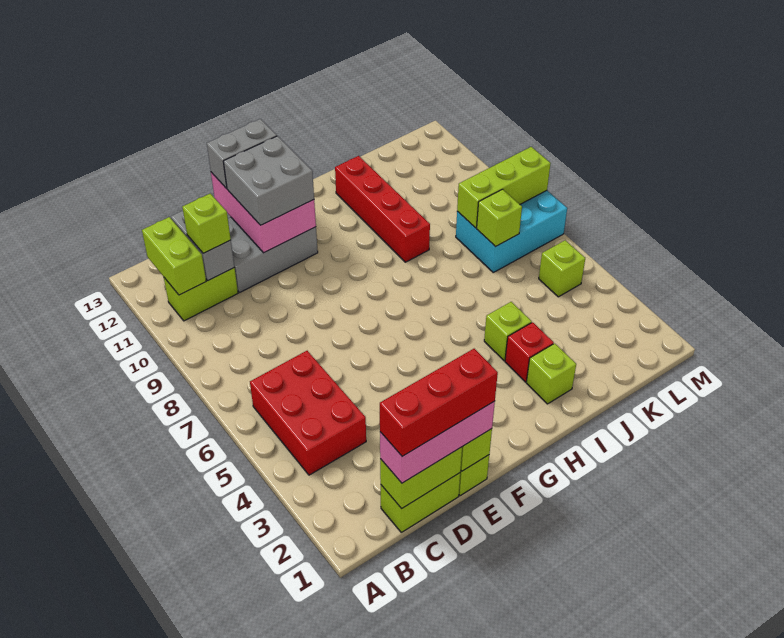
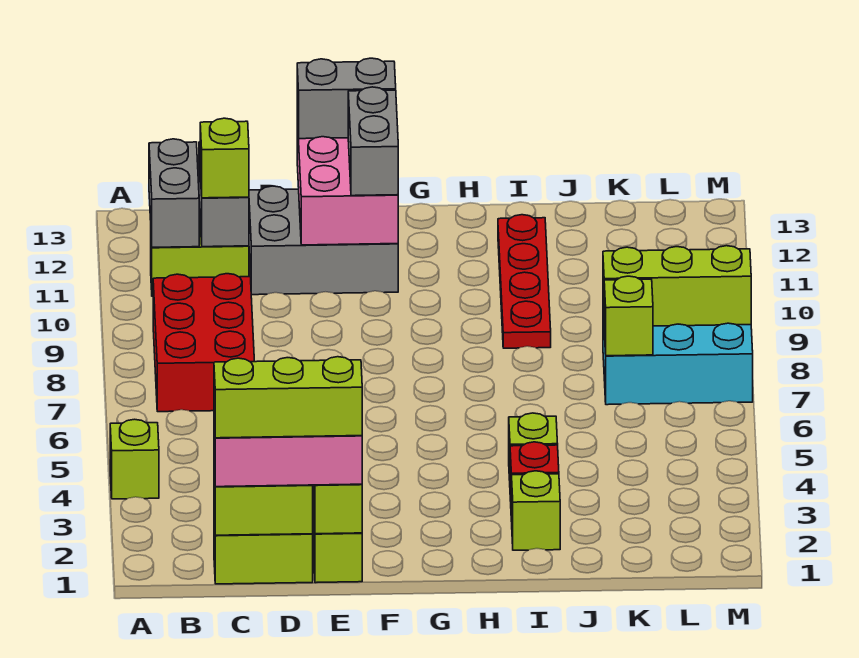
red 2x3 brick [250,351,366,475] -> red 2x3 brick moved to [153,274,255,412]
lime 1x2 brick [142,217,206,295] -> grey 1x2 brick [149,139,199,247]
red 1x3 brick [380,349,498,456] -> lime 1x3 brick [214,357,362,438]
grey 2x2 brick [223,136,314,225] -> grey 1x2 brick [348,87,398,196]
red 1x4 brick [335,156,430,262] -> red 1x4 plate [498,215,551,348]
lime 1x1 brick [539,240,585,297] -> lime 1x1 brick moved to [110,419,159,499]

